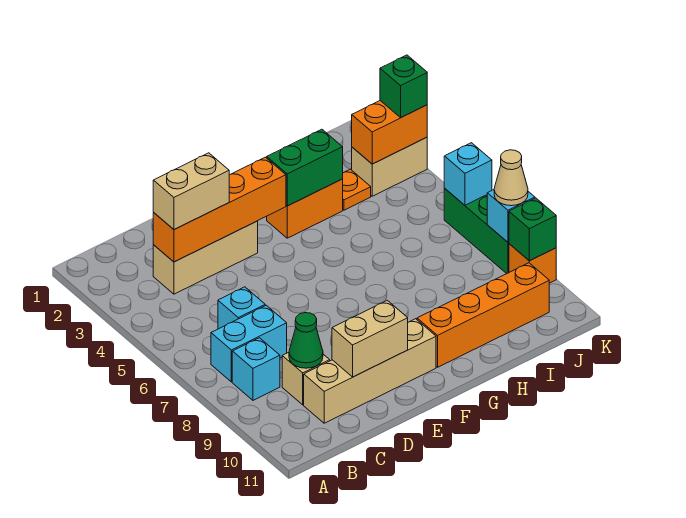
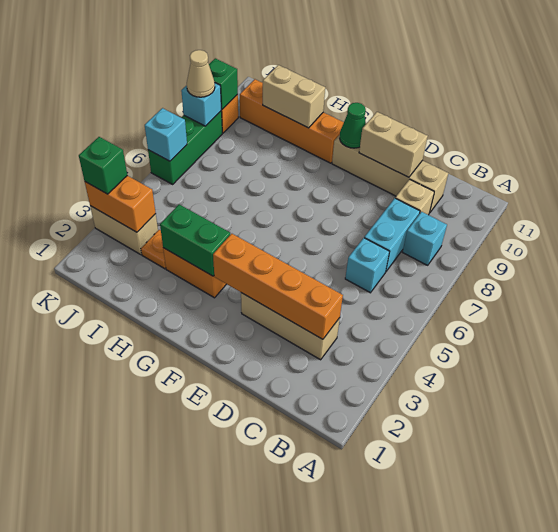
cyan 1x2 brick [211,305,287,382] -> cyan 1x2 brick turned to [364,198,420,271]
tan 1x2 brick [153,153,229,230] -> tan 1x2 brick moved to [263,65,325,128]
green 1x1 cone [289,313,323,368] -> green 1x1 cone moved to [340,103,366,148]

